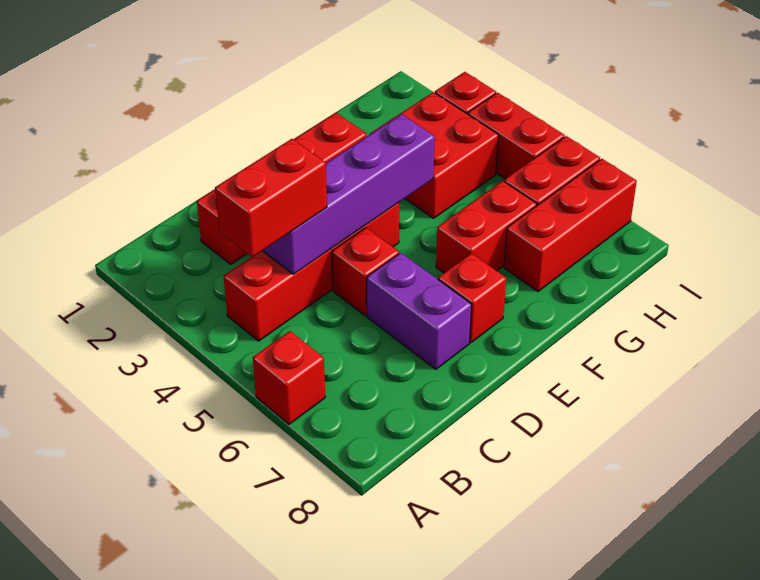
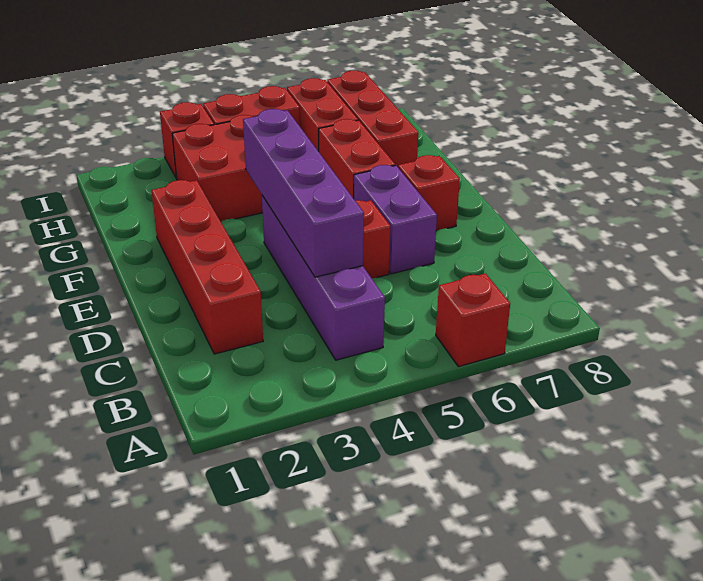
red 1x4 brick [224,203,399,341] -> purple 1x4 brick [262,196,385,360]
red 1x2 brick [215,139,327,257] -> none
purple 1x2 brick [367,253,472,369] -> purple 1x2 brick turned to [354,165,437,274]

